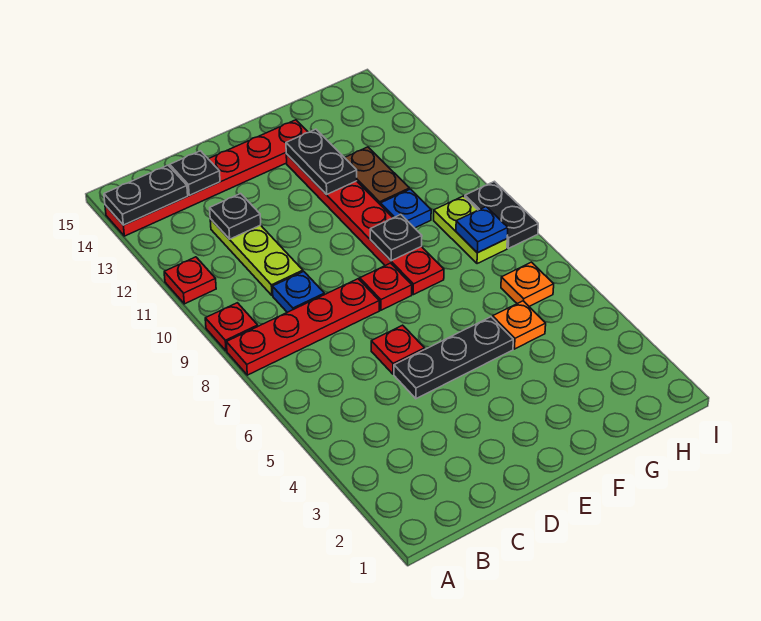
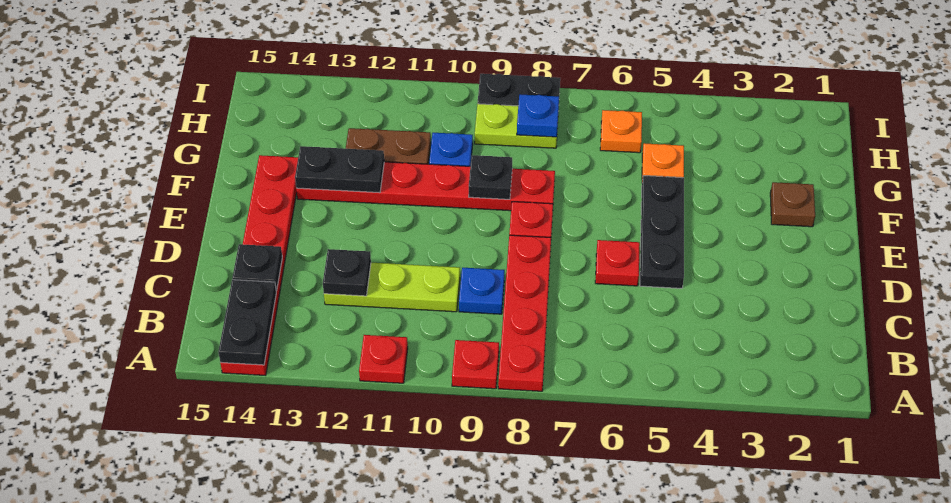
none -> brown 1x1 plate [770,182,815,227]

